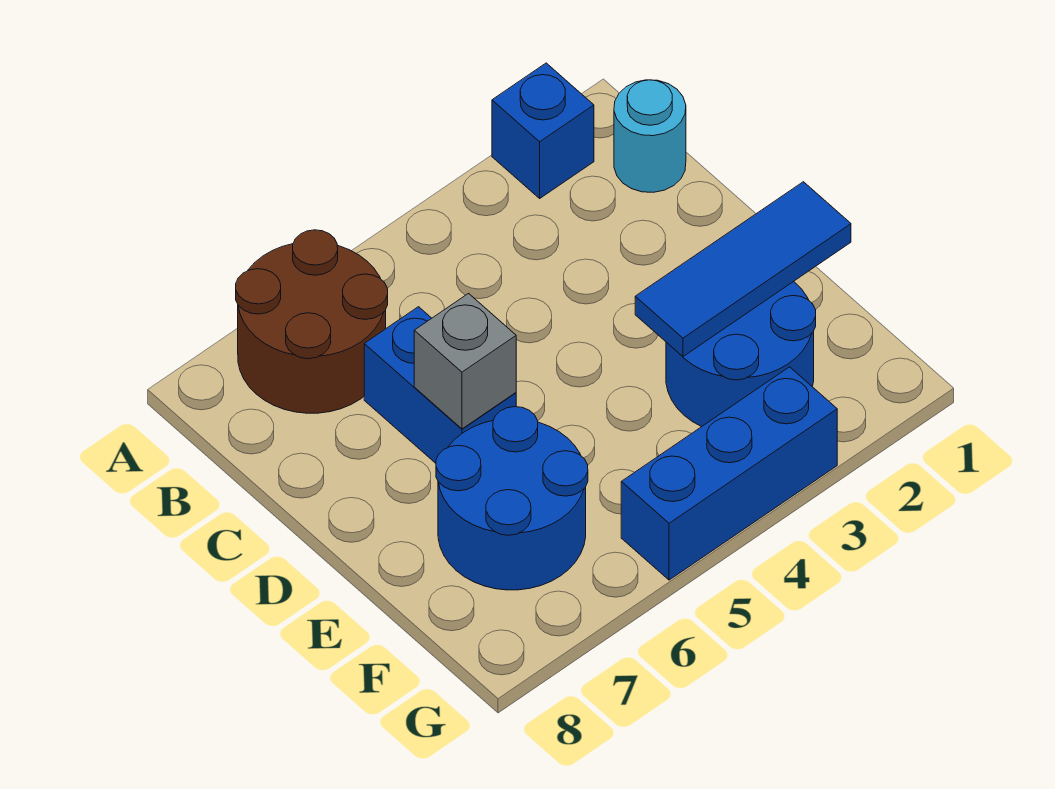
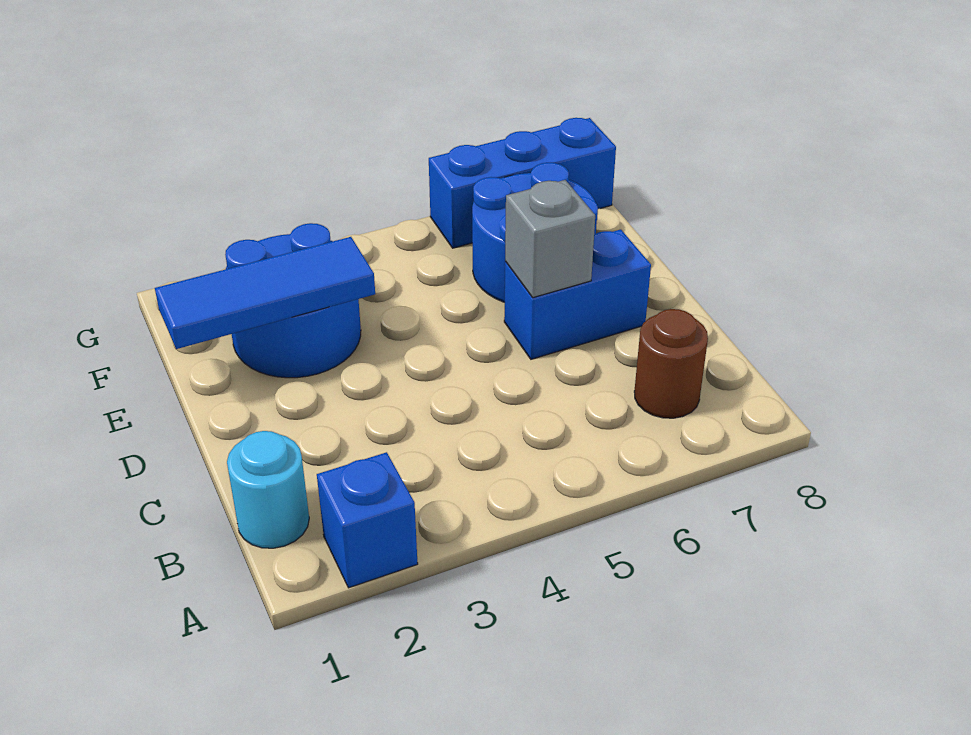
brown 2x2 round brick [236,230,388,413] -> brown 1x1 round brick [634,309,708,418]
blue 1x2 brick [364,307,516,463] -> blue 1x2 brick turned to [504,230,651,359]
blue 1x3 brick [621,367,837,580] -> blue 1x3 brick moved to [429,118,616,248]

